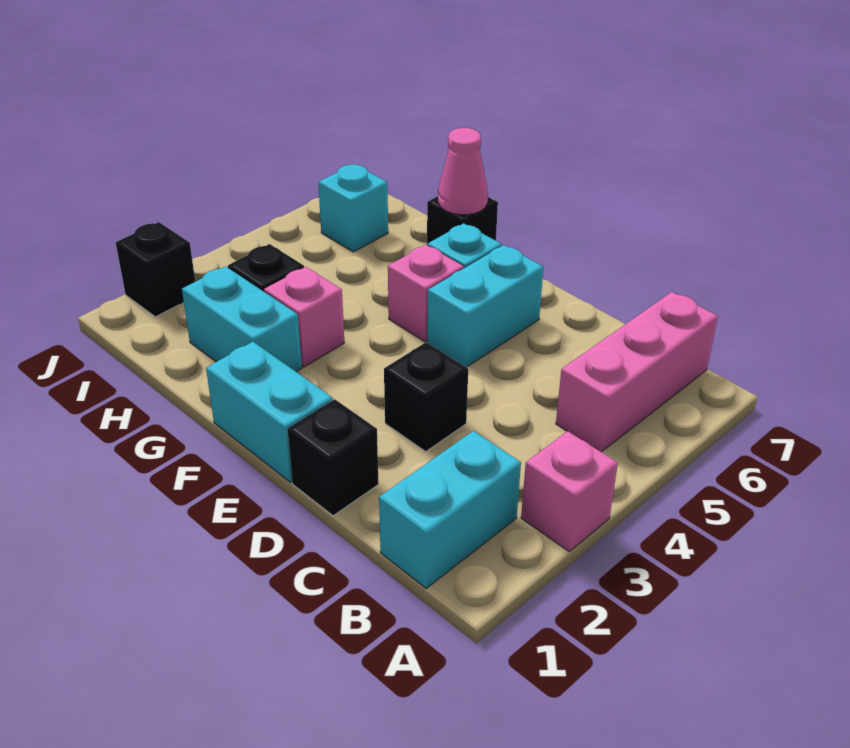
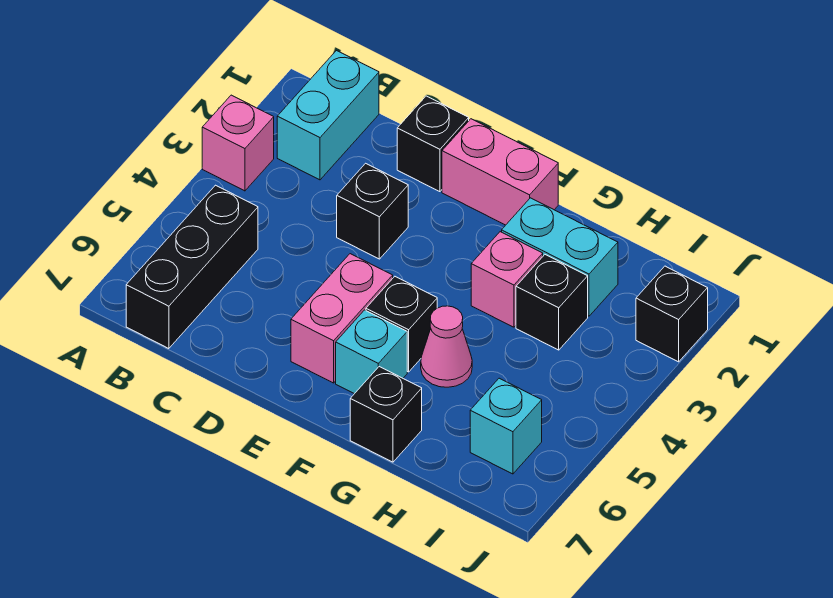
pink 1x3 brick [556,292,718,452] -> black 1x3 brick [126,185,258,349]
cyan 1x2 brick [206,342,333,483] -> pink 1x2 brick [442,119,558,225]
cyan 1x2 brick [427,245,544,367] -> pink 1x2 brick [291,254,393,383]
pink 1x1 brick [388,245,464,342] -> black 1x1 brick [366,277,437,372]
pink 1x1 cone [438,128,488,215] -> pink 1x1 cone moved to [421,306,472,387]

